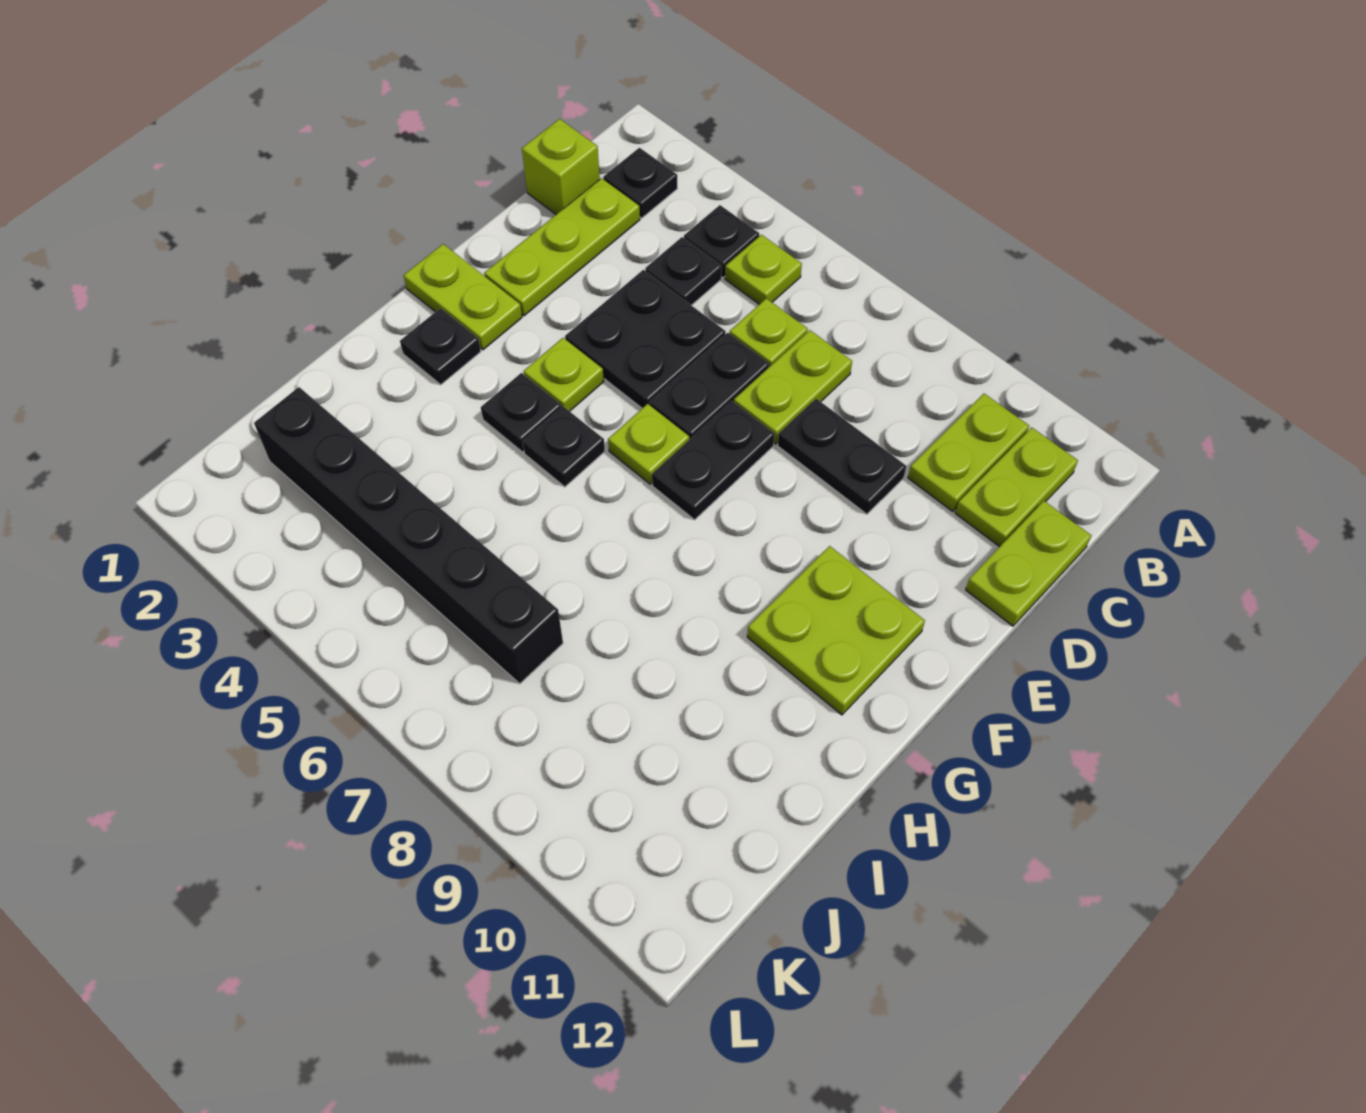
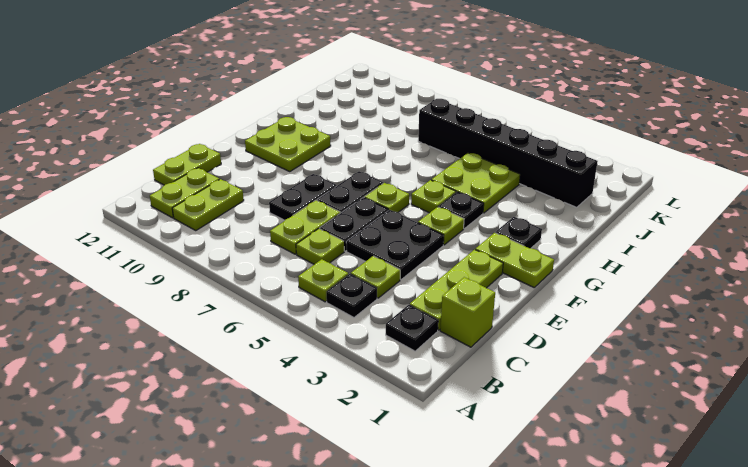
black 1x1 plate [645,237,722,305] -> lime 1x1 plate [351,256,400,298]
black 1x2 plate [778,399,906,514] -> black 1x2 plate turned to [269,174,337,220]
black 1x1 plate [523,406,605,487] -> lime 1x1 plate [411,180,456,213]
none -> lime 2x2 plate [431,153,520,213]

